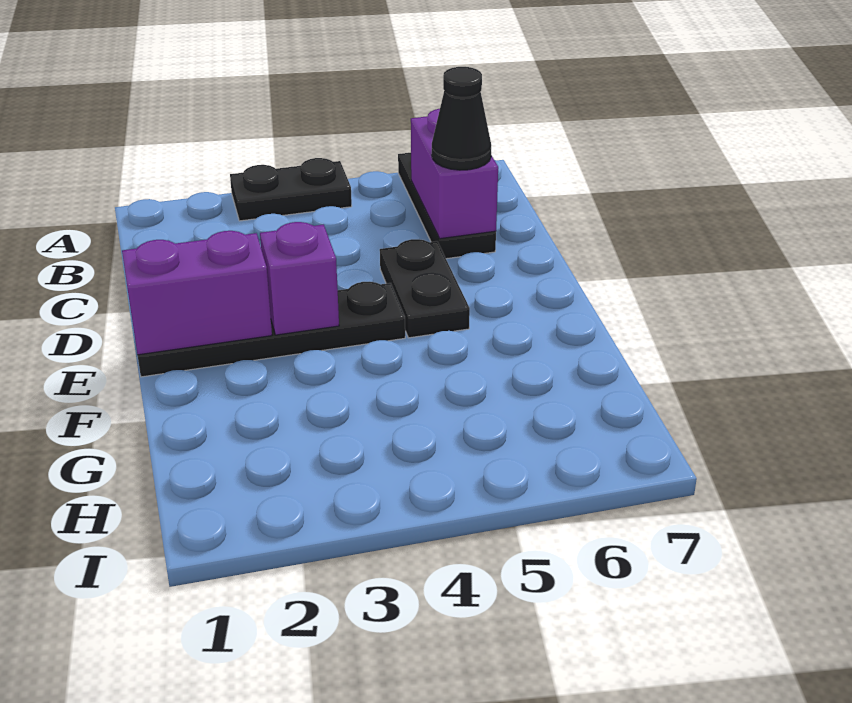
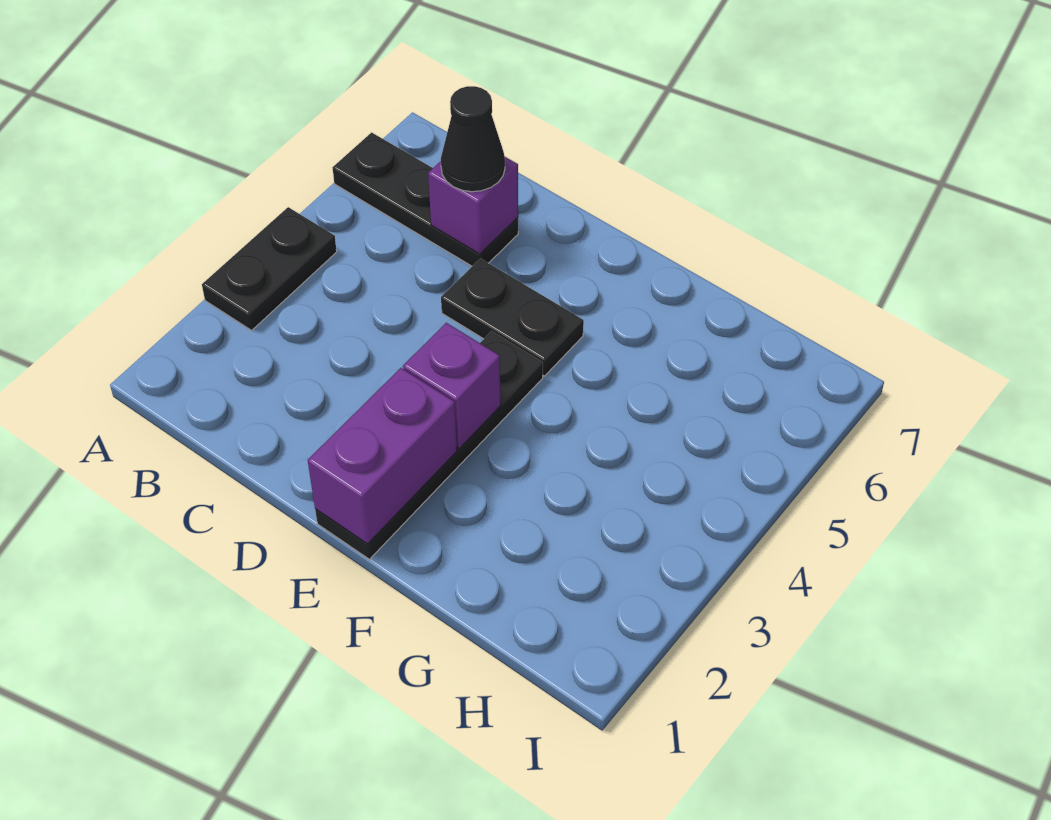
purple 1x2 brick [411,109,498,239] -> purple 1x1 brick [428,157,518,254]

